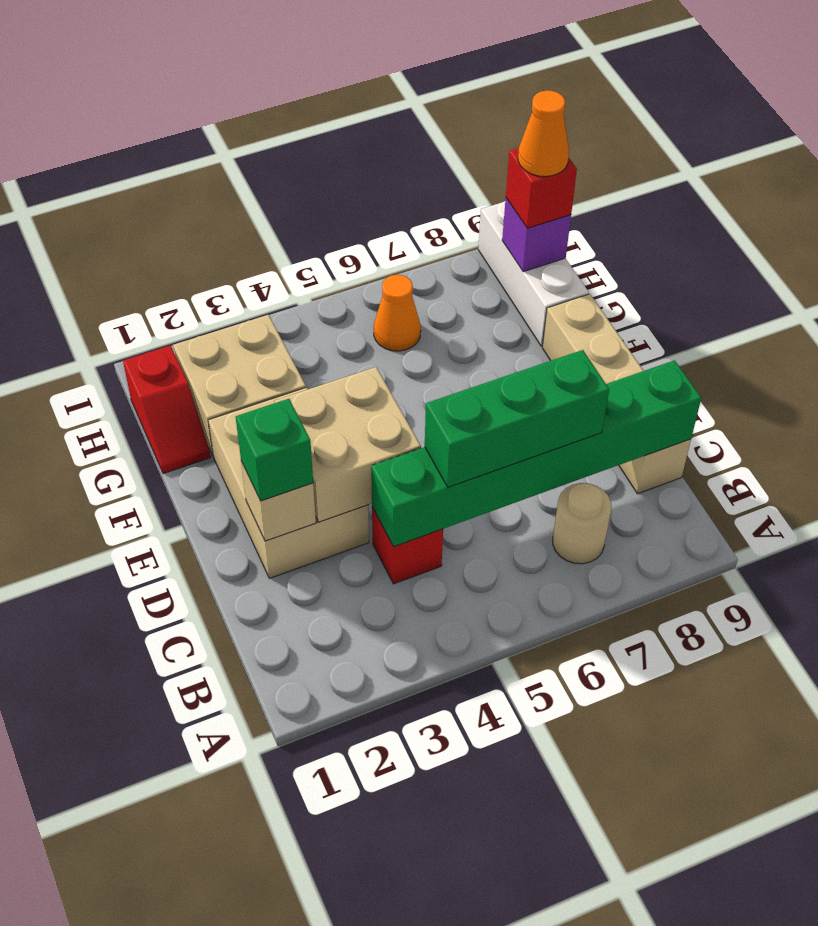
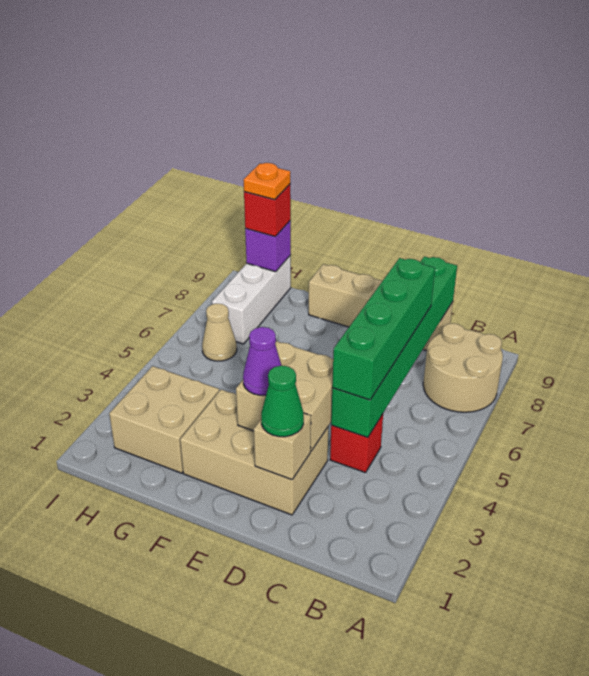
tan 1x1 round brick [553,483,611,564] -> tan 2x2 round brick [423,323,503,412]
green 1x3 brick [425,350,609,487] -> green 1x4 brick [332,258,435,400]
green 1x1 brick [236,399,313,501] -> green 1x1 cone [261,365,304,437]
none -> purple 1x1 cone [243,327,281,395]
red 1x2 slope [123,346,211,474] -> none
white 1x3 brick [478,201,589,346] -> white 1x3 brick turned to [212,255,291,344]
orange 1x1 cone [374,275,421,351] -> tan 1x1 cone [202,303,237,361]
orange 1x1 cone [518,90,569,177] -> orange 1x1 plate [243,163,290,199]

